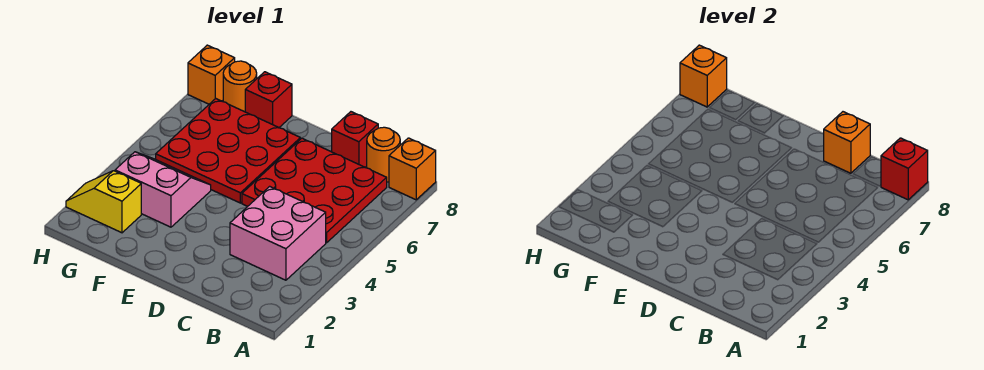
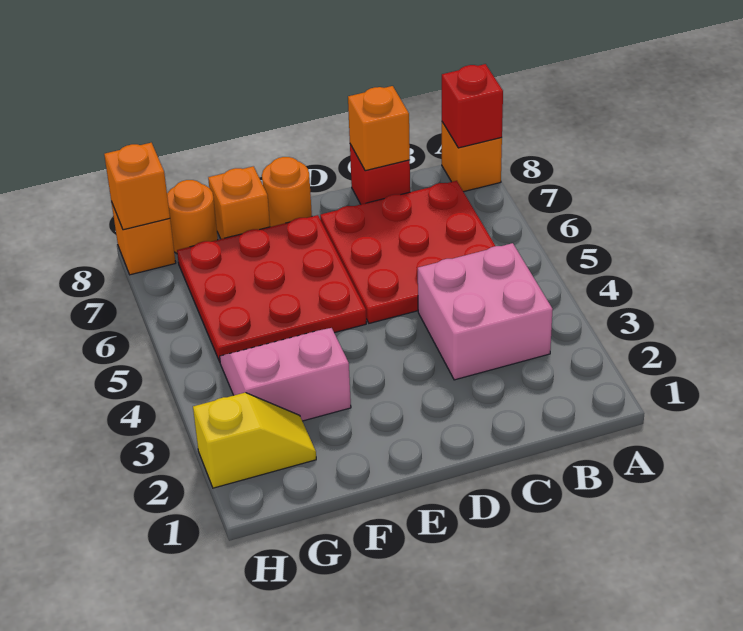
orange 1x1 round brick [367,127,400,182] -> orange 1x1 round brick moved to [262,157,312,227]
red 1x1 brick [245,72,292,128] -> orange 1x1 brick [208,166,270,239]
yellow 1x2 slope [66,171,141,233] -> yellow 1x2 slope turned to [193,393,316,488]

